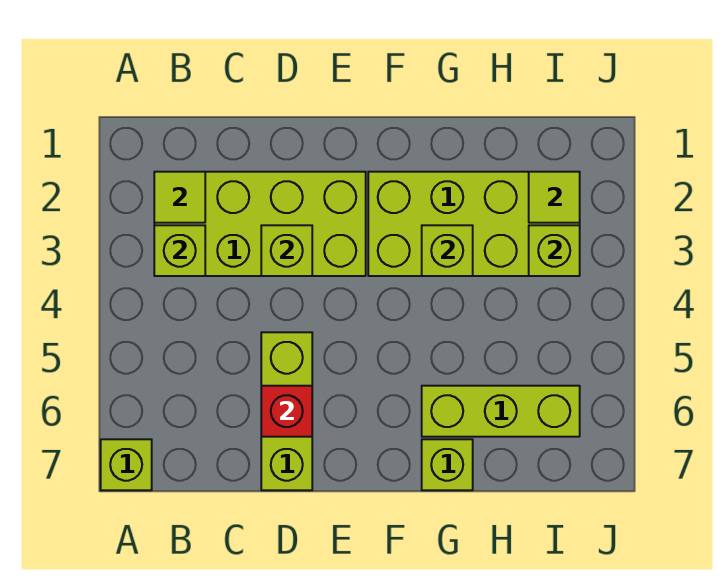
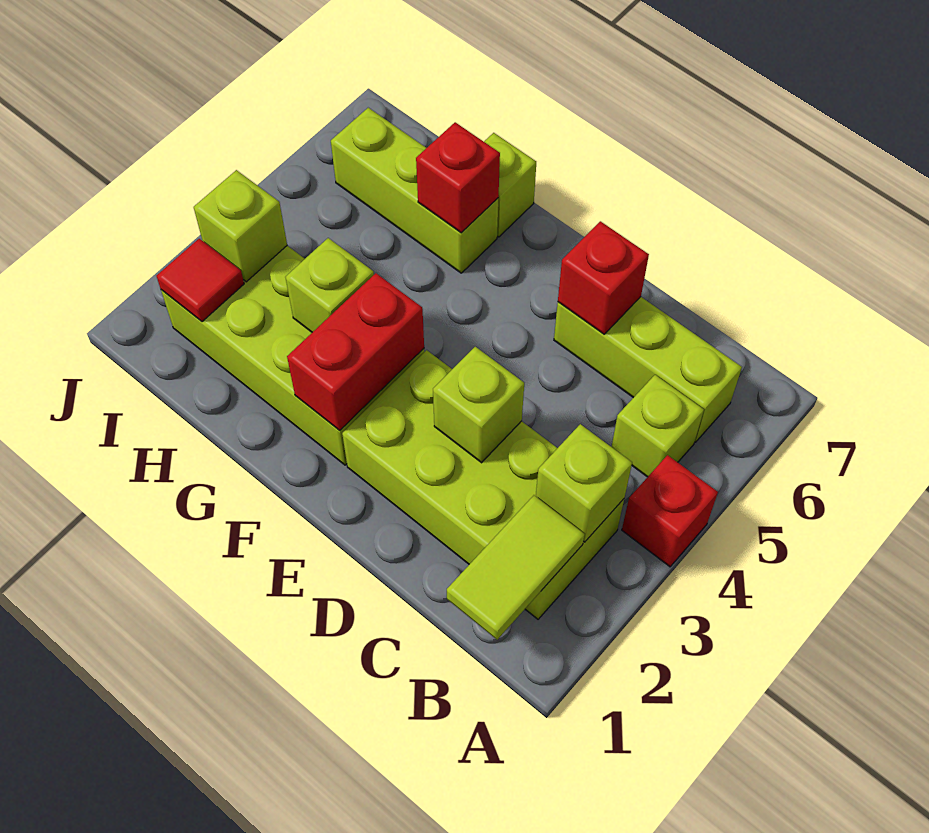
none -> red 1x1 brick [622,455,718,567]
lime 1x1 brick [101,439,152,490] -> lime 1x1 brick moved to [612,375,704,477]
lime 1x1 tile [154,172,205,223] -> lime 1x2 tile [447,495,584,640]
lime 1x3 brick [261,332,312,490] -> lime 1x3 brick turned to [554,297,742,442]
none -> red 1x2 brick [287,273,424,430]
none -> red 1x1 brick [416,122,500,233]
lime 1x1 tile [529,172,580,223] -> red 1x1 tile [157,239,244,322]

